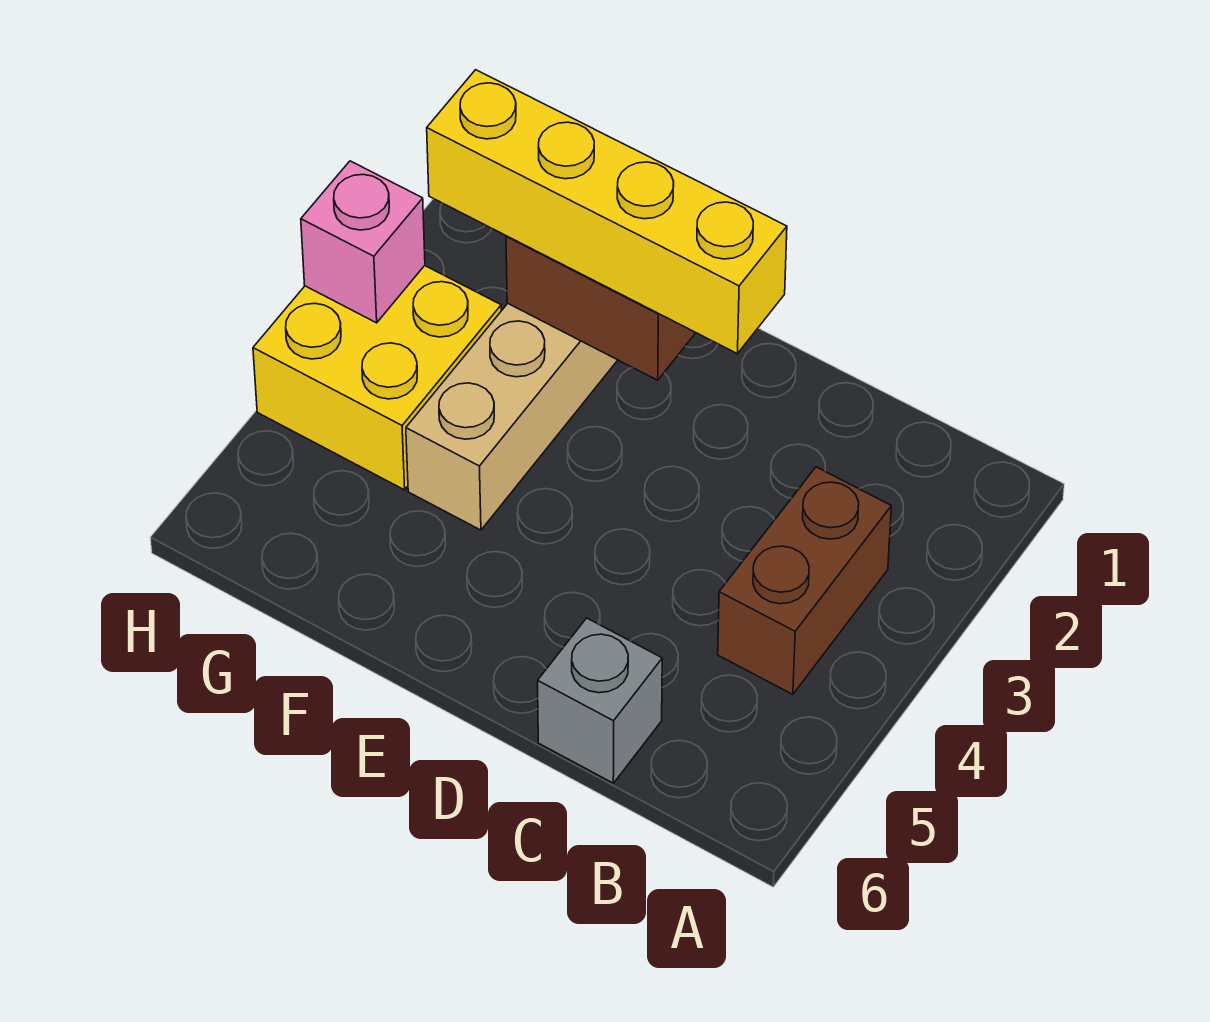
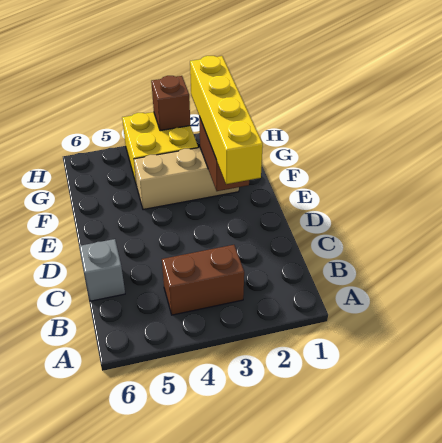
pink 1x1 brick [301,161,425,323] -> brown 1x1 brick [151,76,190,131]

